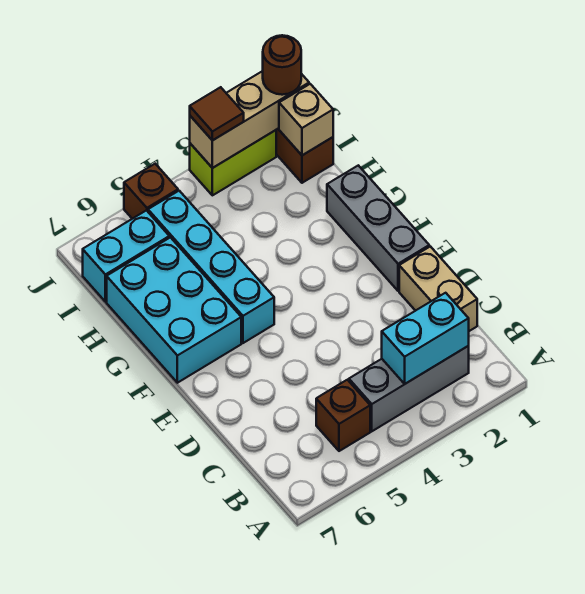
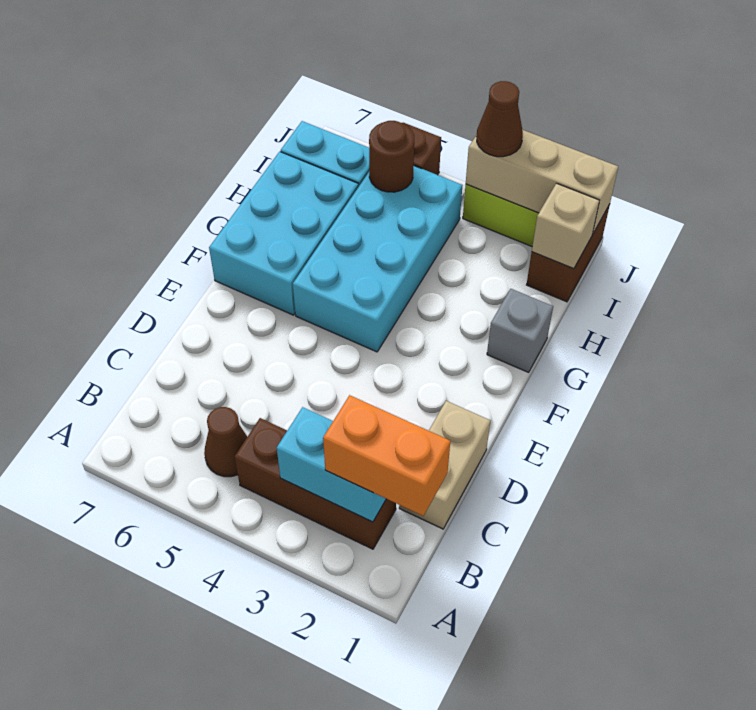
none -> orange 1x2 brick [323,395,450,516]
grey 1x3 brick [349,346,469,431] -> brown 1x3 brick [235,418,396,549]
brown 1x1 brick [316,380,370,451] -> brown 1x1 cone [204,407,247,477]
grey 1x3 brick [327,165,429,291] -> grey 1x1 brick [487,289,553,372]
cyan 1x4 brick [148,191,274,343] -> cyan 2x4 brick [293,166,462,352]
brown 1x1 round brick [263,35,301,95] -> brown 1x1 round brick moved to [369,121,414,192]
brown 1x1 tile [190,87,244,141] -> brown 1x1 cone [477,81,523,157]

